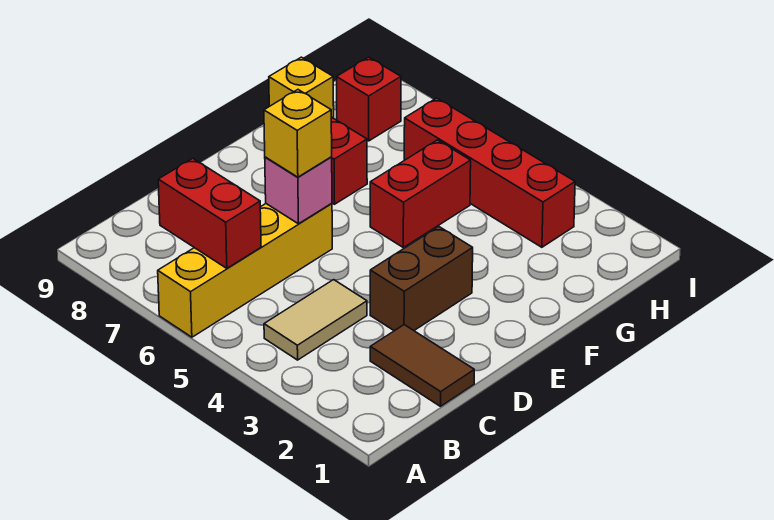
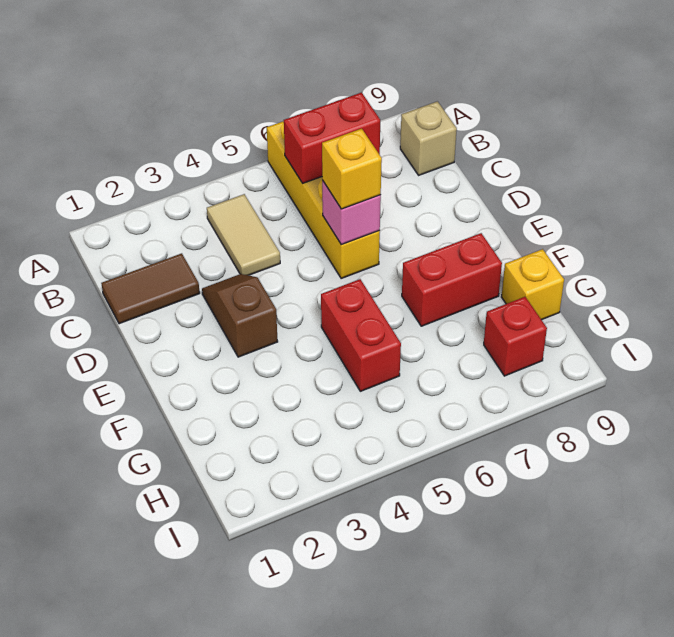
none -> tan 1x1 brick [400,101,457,175]
brown 1x2 brick [370,227,473,331] -> brown 1x2 slope [202,274,278,357]
red 1x4 brick [404,98,575,247] -> none

